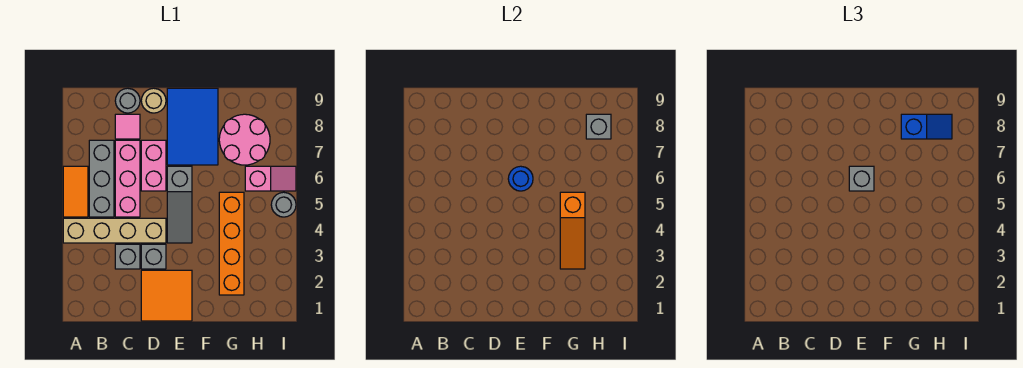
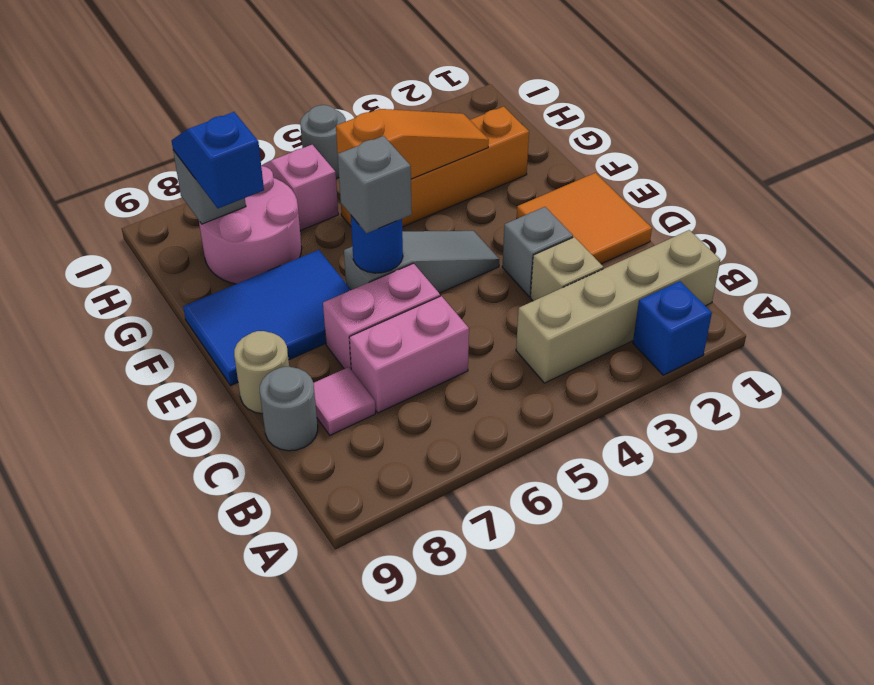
none -> blue 1x1 brick [633,281,712,375]
tan 1x4 brick [63,218,166,243] -> tan 1x4 brick turned to [516,230,720,383]
orange 1x2 tile [63,166,88,217] -> none
grey 1x3 brick [89,140,114,217] -> none
grey 1x1 brick [115,244,140,269] -> tan 1x1 brick [530,237,603,301]
pink 1x3 brick [115,140,140,217] -> pink 1x2 brick [349,296,469,413]

